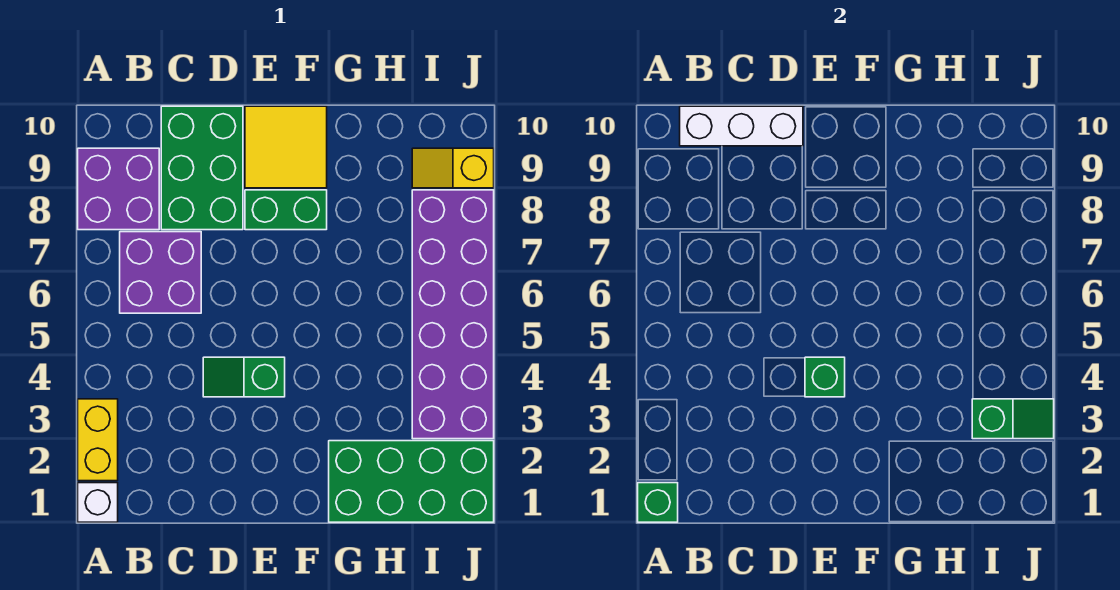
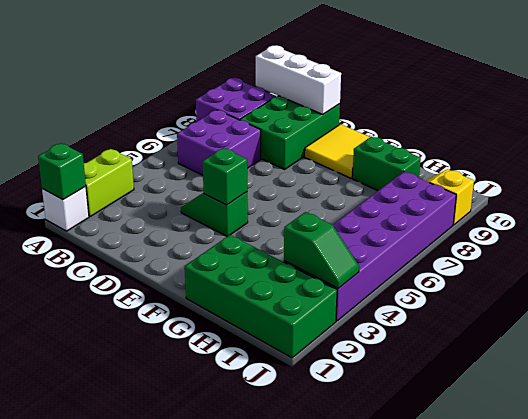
yellow 1x2 brick [78,399,118,481] -> lime 1x2 brick [84,149,134,217]
green 1x2 brick [245,190,327,230] -> green 1x2 brick moved to [352,137,421,191]

